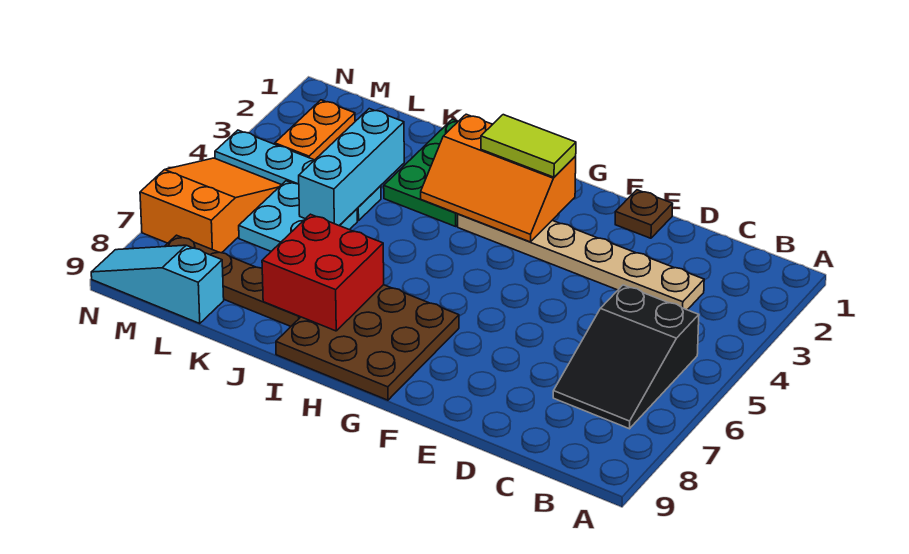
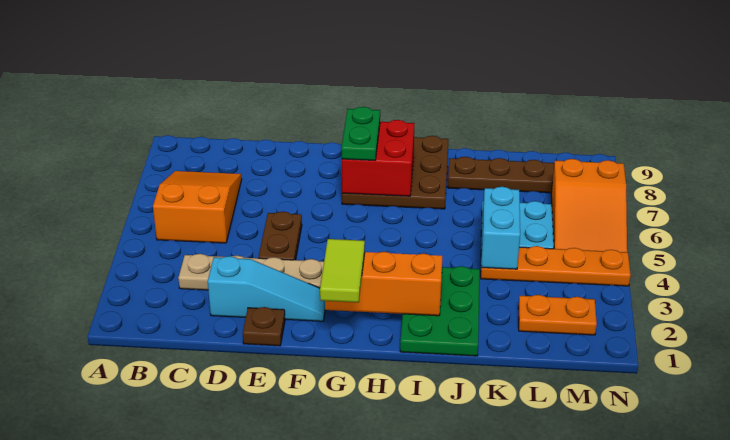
black 2x3 slope [553,285,699,429] -> orange 2x3 slope [153,171,242,243]
none -> brown 1x2 plate [258,212,302,260]
lime 1x2 tile [481,115,576,177] -> lime 1x2 tile turned to [320,239,365,302]
none -> green 1x2 plate [341,107,380,160]
red 2x2 brick [262,214,384,331] -> red 2x2 brick moved to [342,120,415,196]
cyan 1x3 brick [299,109,404,225] -> cyan 1x2 brick [481,187,520,269]
cyan 1x4 plate [215,130,381,221] -> orange 1x4 plate [481,246,631,286]
cyan 1x3 slope [91,245,224,324] -> cyan 1x3 slope moved to [208,256,325,321]
orange 1x2 plate [275,100,355,160] -> orange 1x2 plate turned to [518,295,597,335]

